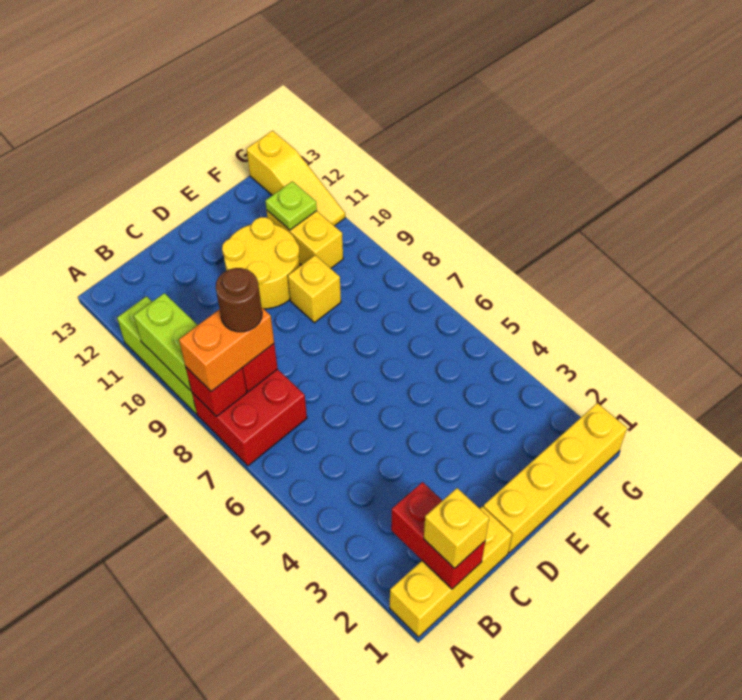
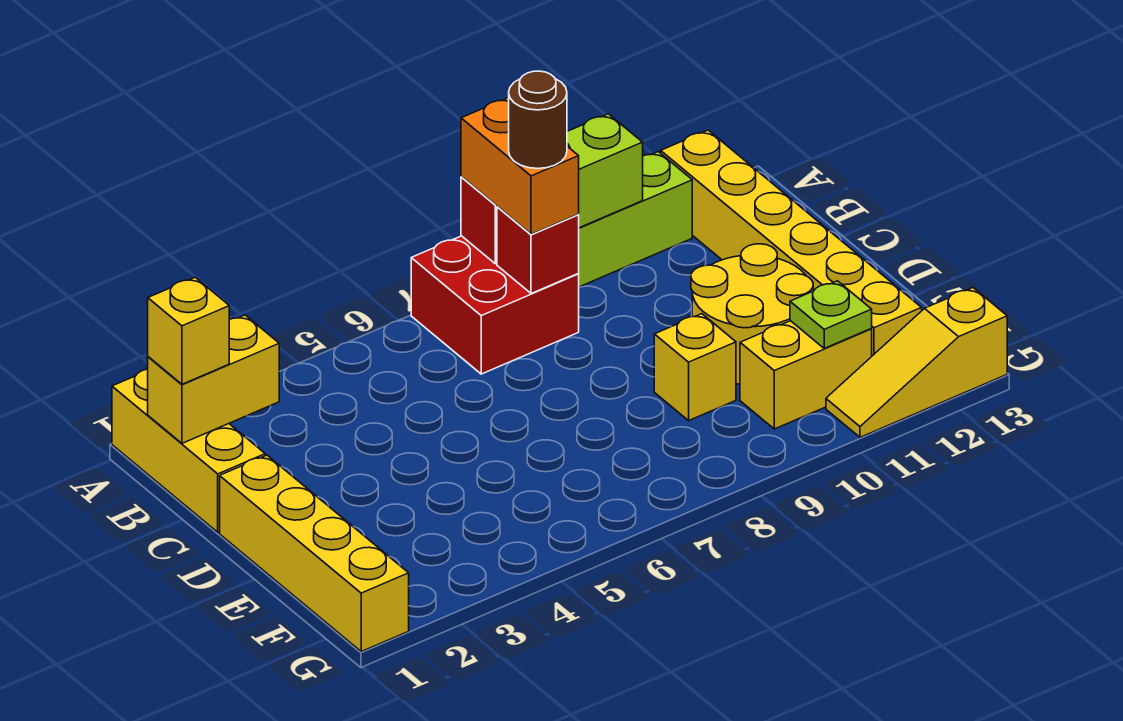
none -> yellow 1x6 brick [661,130,922,356]
red 1x2 brick [391,482,485,589] -> yellow 1x2 brick [148,315,279,443]

